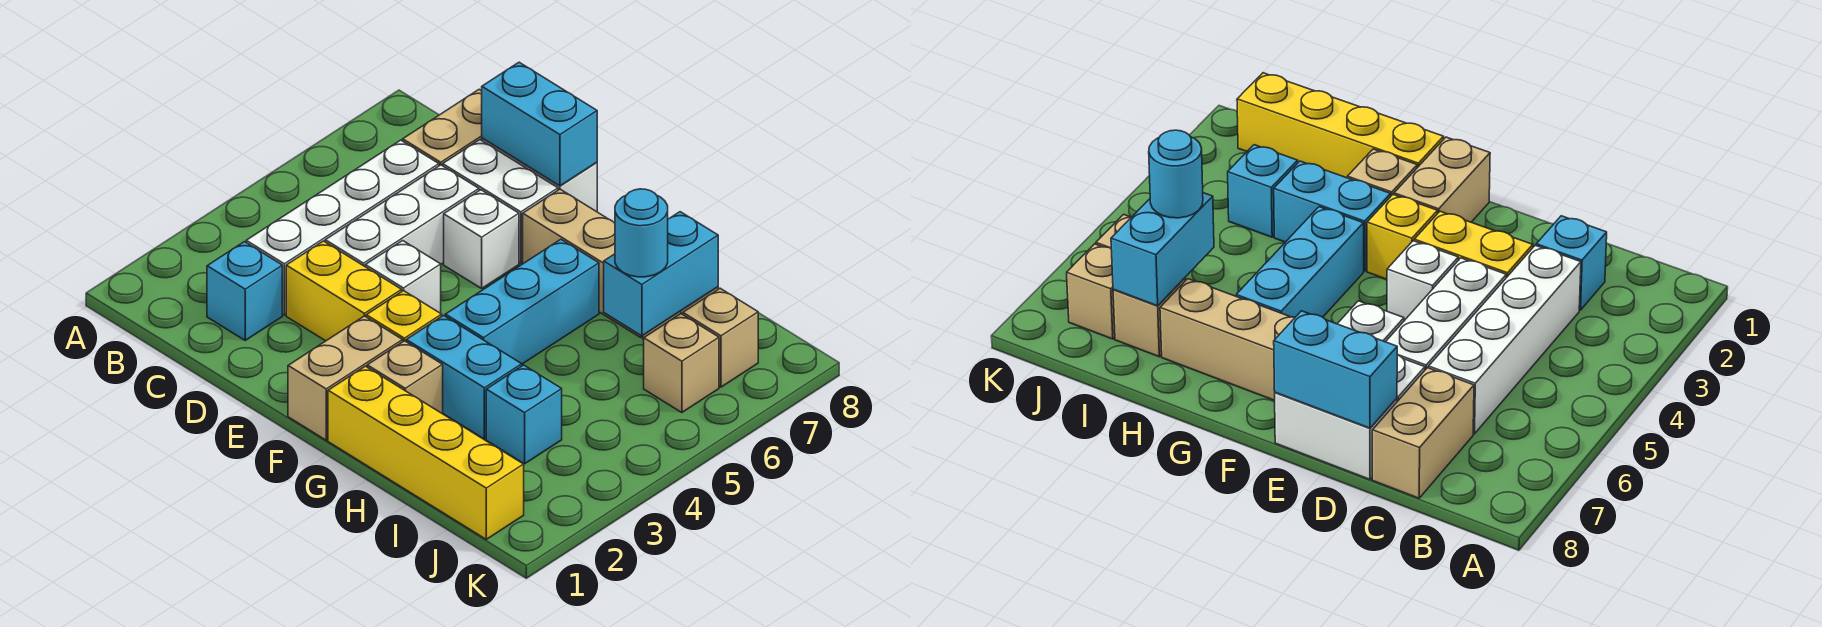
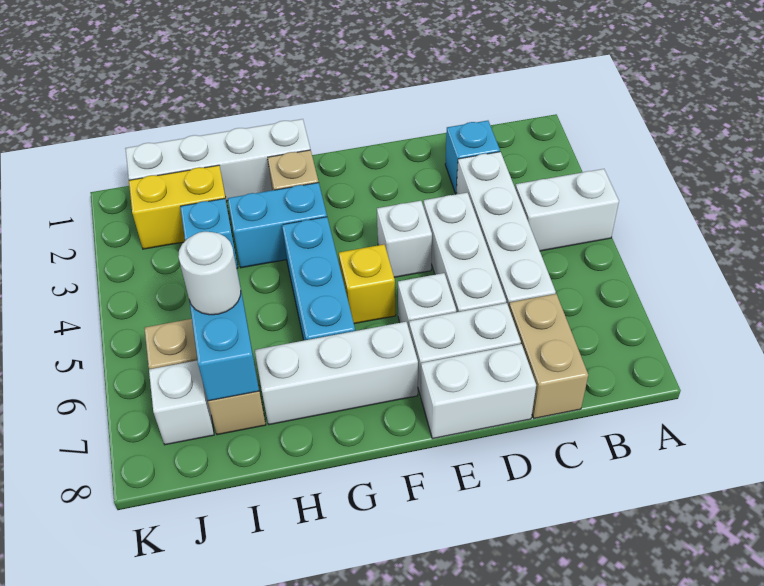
none -> white 1x2 brick [515,169,619,251]
yellow 1x2 brick [286,241,402,341] -> yellow 1x2 brick moved to [129,165,230,249]
cyan 1x2 brick [482,62,597,186] -> none
tan 1x2 brick [288,316,403,440] -> none
yellow 1x1 brick [366,291,442,341] -> yellow 1x1 brick moved to [339,244,396,324]
tan 1x3 brick [523,189,643,338] -> white 1x3 brick [255,322,418,425]
yellow 1x4 brick [328,366,524,539] -> white 1x4 brick [125,119,310,201]
cyan 1x1 round brick [615,189,668,277] -> white 1x1 round brick [178,232,241,315]
tan 1x1 brick [683,288,758,387] -> white 1x1 brick [149,360,214,445]

